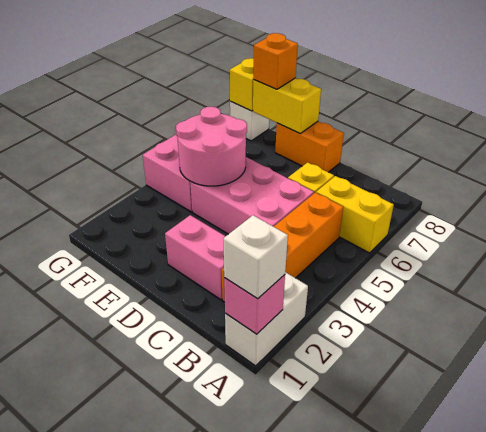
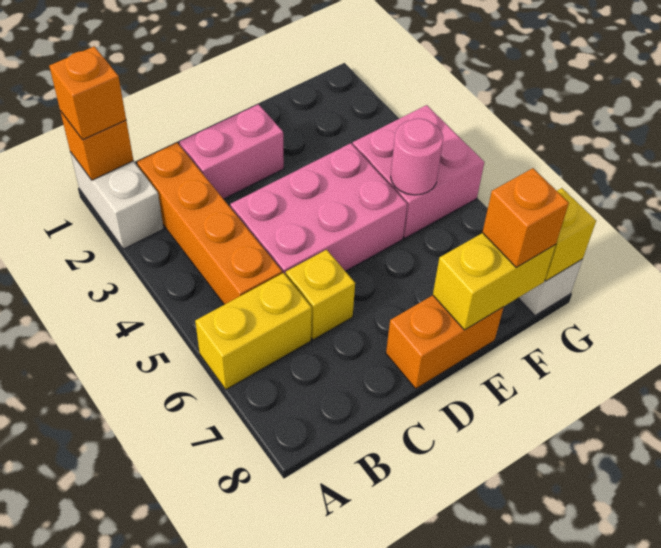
pink 1x1 brick [224,275,285,334] -> orange 1x1 brick [60,111,134,180]
white 1x1 brick [223,215,288,298] -> orange 1x1 brick [49,46,126,140]
pink 2x2 round brick [176,107,247,186] -> pink 1x1 round brick [391,119,443,195]

